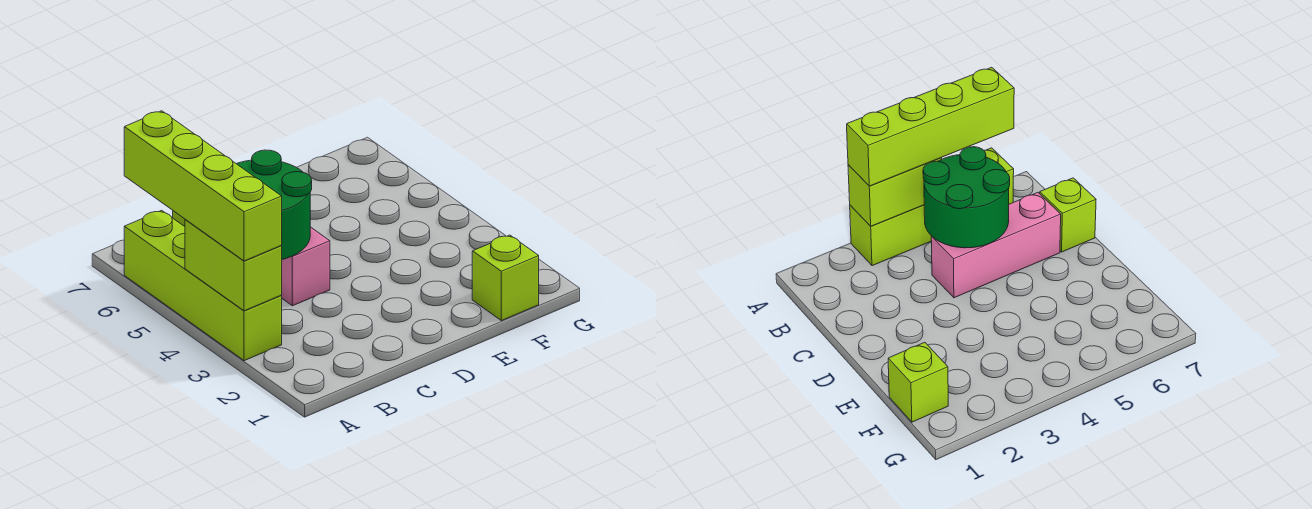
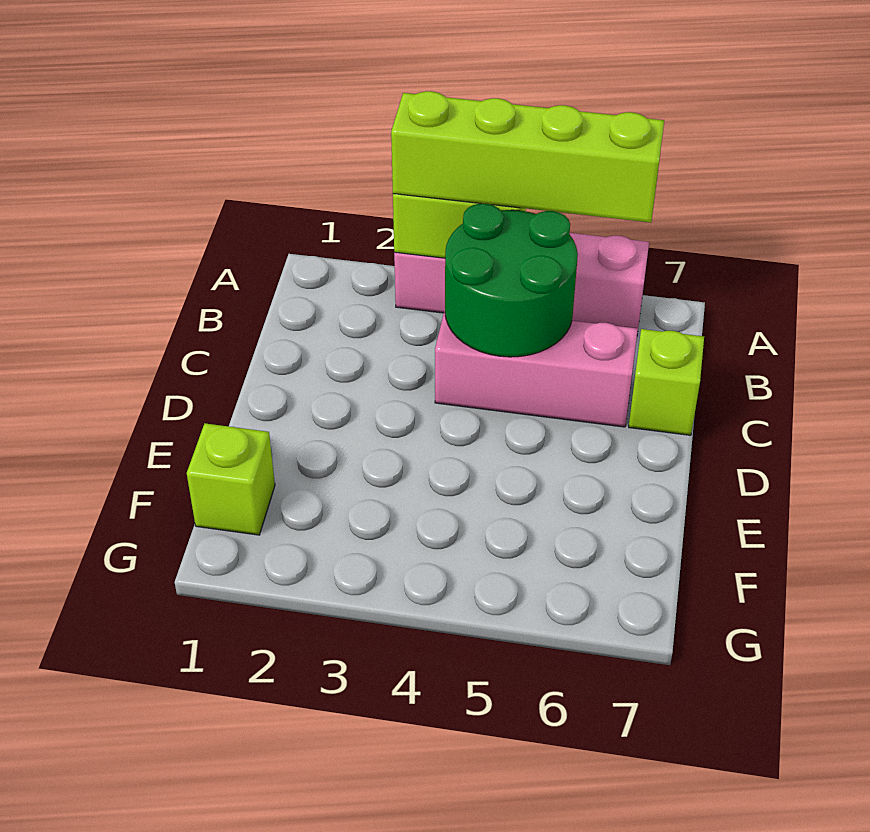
lime 1x4 brick [124,210,282,361] -> pink 1x4 brick [394,233,649,334]

